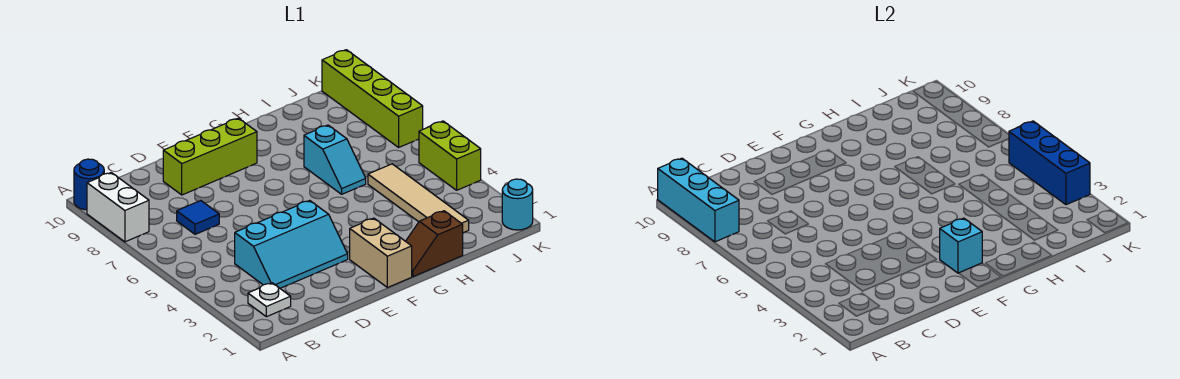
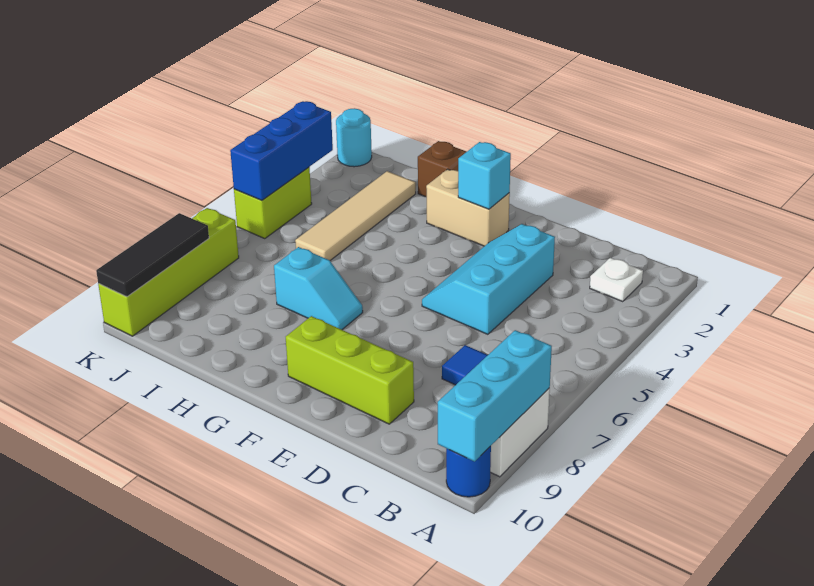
cyan 2x3 slope [235,200,348,288] -> cyan 2x3 slope turned to [422,224,555,334]
tan 1x2 brick [350,218,412,288] -> tan 1x2 brick turned to [426,169,510,246]
cyan 1x2 slope [304,125,366,194] -> cyan 1x2 slope turned to [274,247,363,330]
none -> black 1x3 tile [96,213,209,297]

